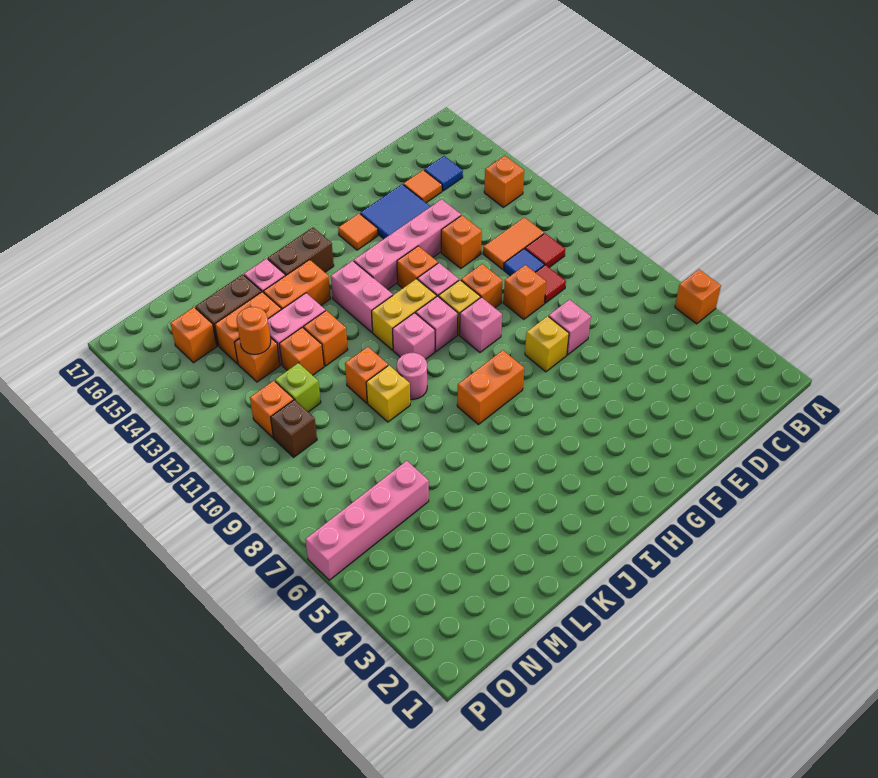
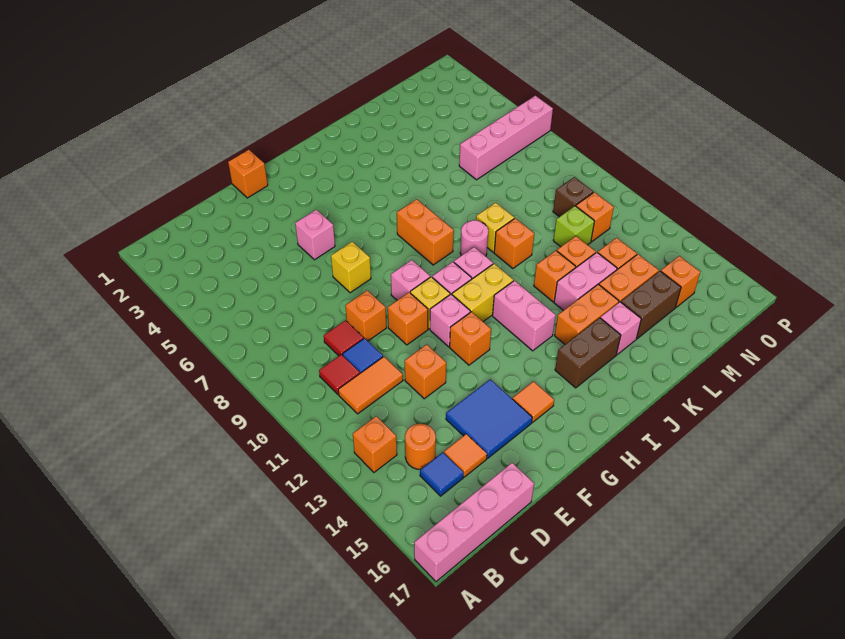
orange 1x1 brick [675,269,721,324] -> orange 1x1 brick moved to [228,150,268,198]
pink 1x1 brick [549,300,591,355] -> pink 1x1 brick moved to [295,210,335,260]
pink 1x4 brick [354,199,461,290] -> pink 1x4 brick moved to [414,463,534,582]
orange 1x2 brick [457,350,524,424] -> orange 1x2 brick turned to [397,199,454,265]
orange 1x1 round brick [237,307,271,354] -> orange 1x1 round brick moved to [405,424,436,469]

